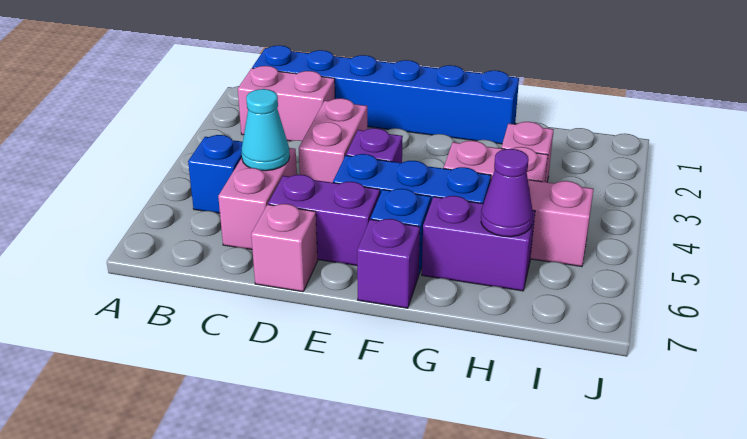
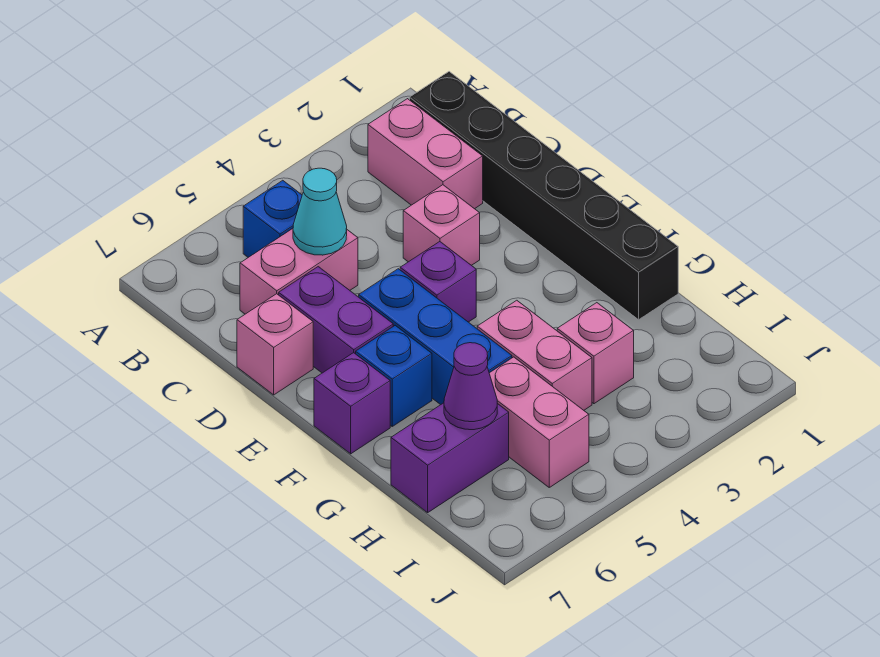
blue 1x6 brick [252,45,519,144] -> black 1x6 brick [410,72,678,320]
pink 1x2 brick [299,98,367,183] -> pink 1x1 brick [403,185,480,265]
purple 1x2 brick [422,196,535,291] -> purple 1x2 brick turned to [391,403,509,513]

